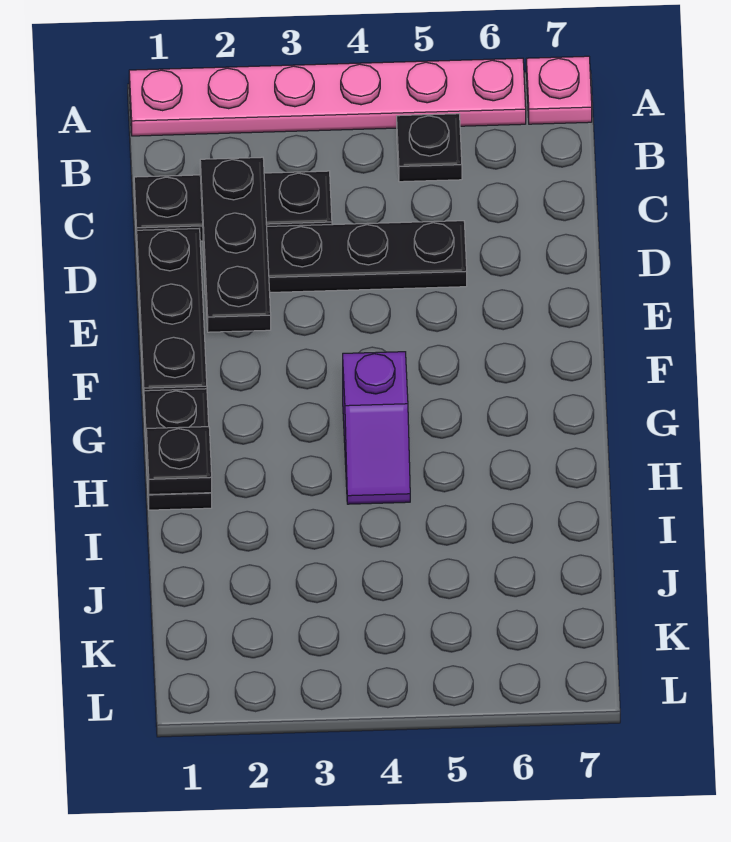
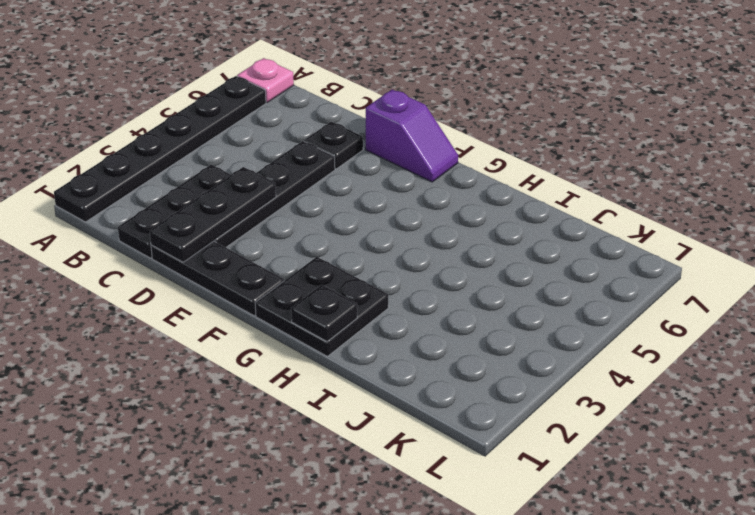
pink 1x6 plate [129,58,526,136] -> black 1x6 plate [54,76,266,222]
black 1x1 plate [397,114,462,182] -> black 1x1 plate moved to [304,122,363,169]
black 1x3 plate [200,157,271,332] -> black 1x3 plate turned to [150,167,276,262]
black 1x2 plate [144,389,212,510] -> black 2x2 plate [255,257,388,356]
purple 1x2 slope [343,352,410,504] -> purple 1x2 slope moved to [365,90,458,182]

